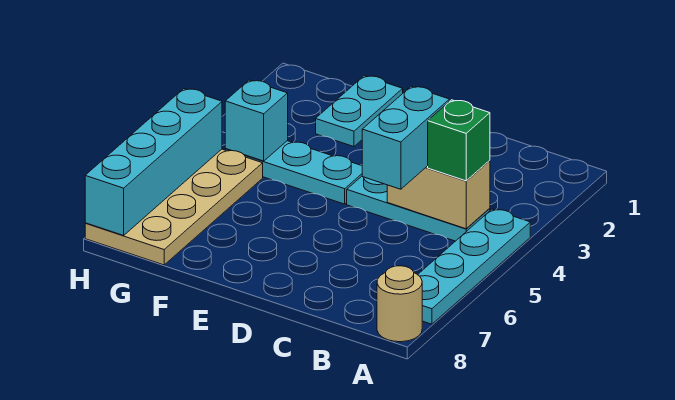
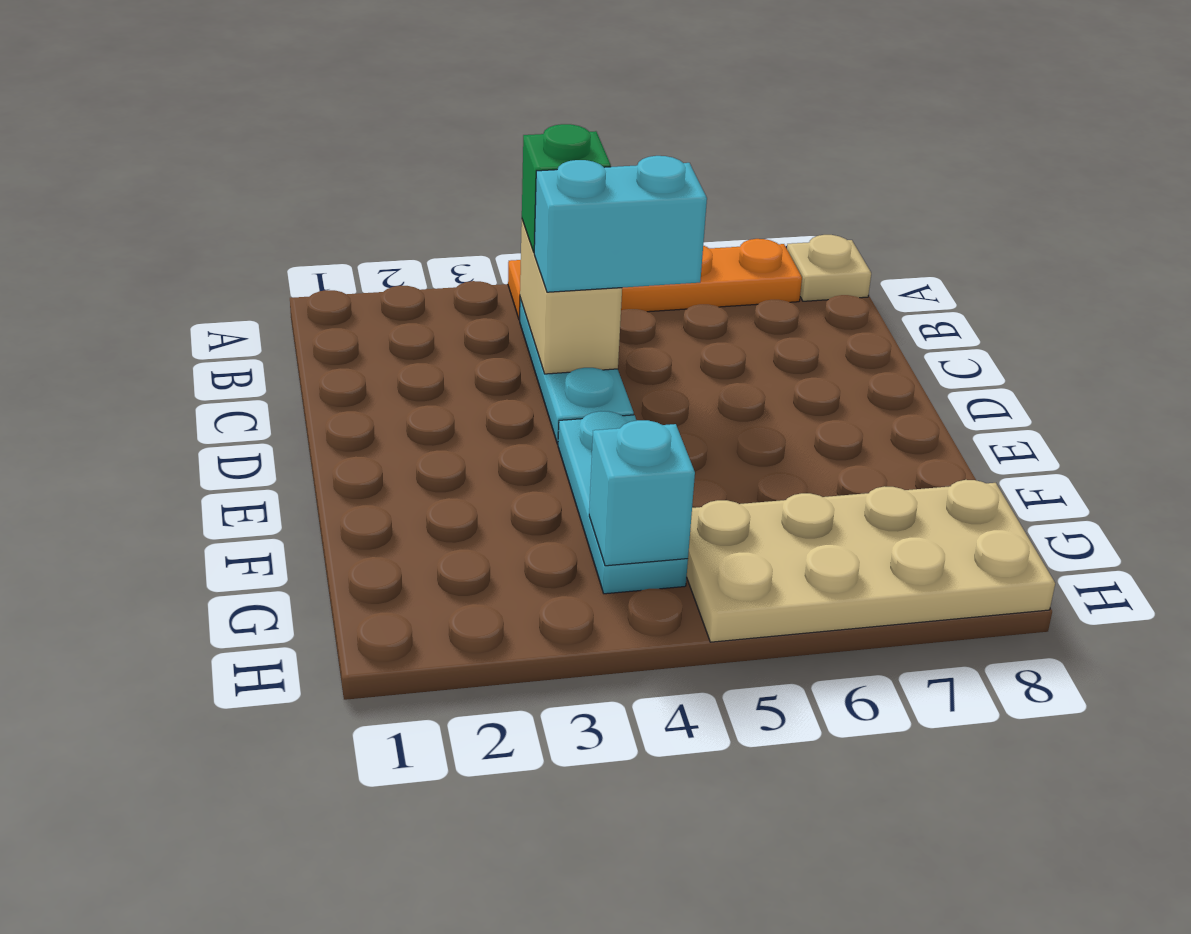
cyan 1x4 plate [418,209,530,324] -> orange 1x4 plate [508,239,802,320]
tan 1x1 round brick [377,266,422,342] -> tan 1x1 plate [787,235,871,301]
cyan 1x2 plate [316,76,403,147] -> none
cyan 1x4 brick [85,89,222,235] -> none

